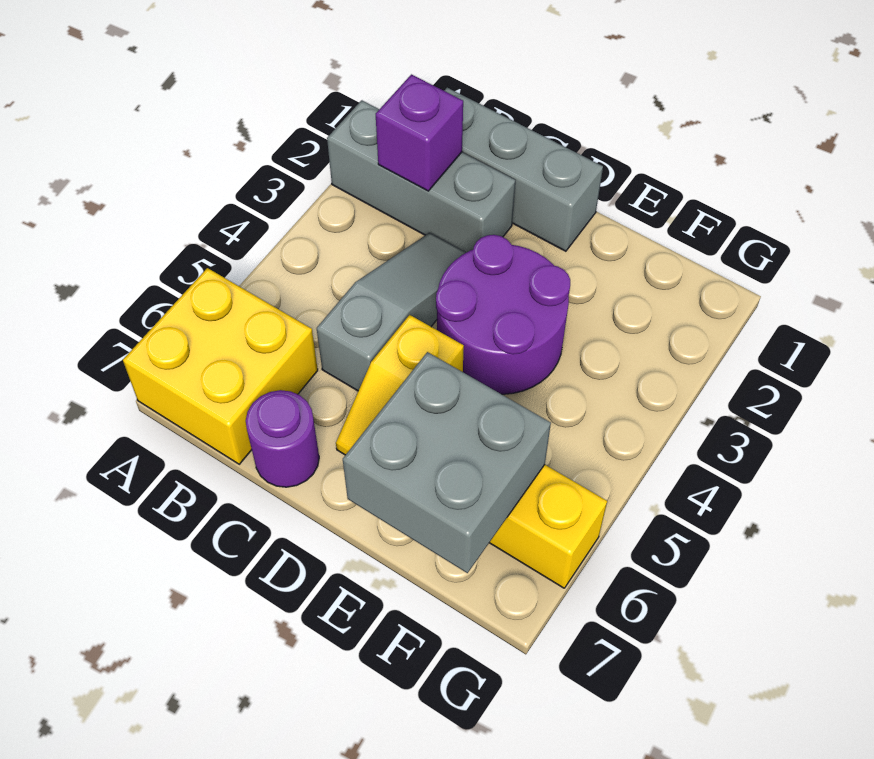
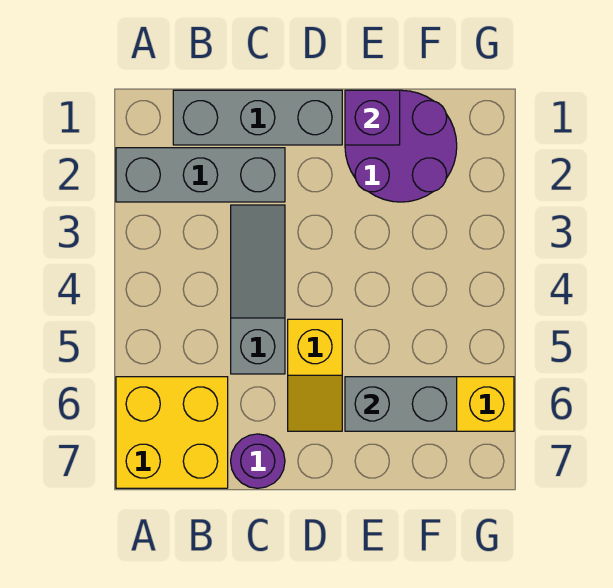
purple 1x1 brick [376,74,463,191] -> purple 1x1 brick moved to [345,90,400,145]
purple 2x2 round brick [436,235,570,394] -> purple 2x2 round brick moved to [345,90,457,202]
grey 2x2 brick [343,352,551,573] -> grey 1x2 brick [345,377,457,431]

